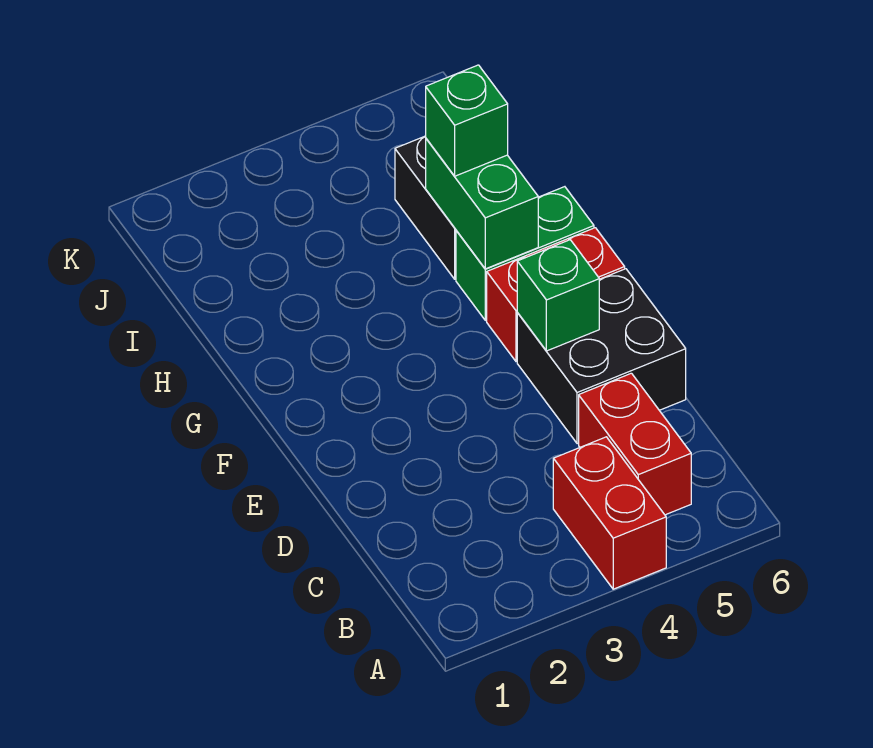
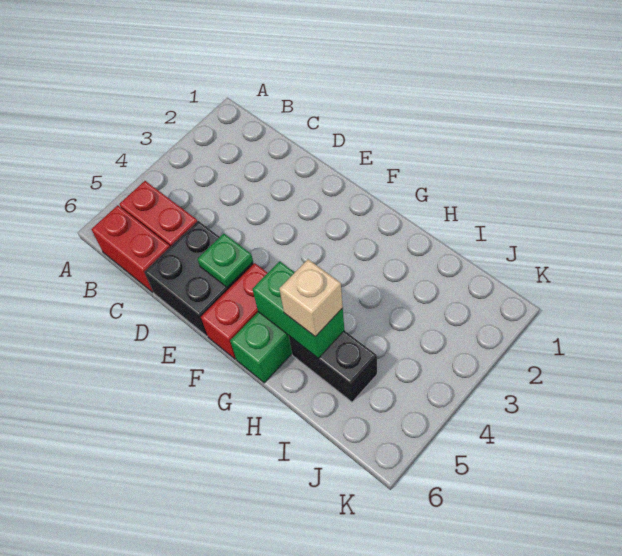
red 1x2 brick [553,437,666,589] -> red 1x2 brick moved to [92,205,170,292]
green 1x1 brick [517,240,599,351] -> green 1x1 plate [198,234,253,287]
green 1x1 brick [426,65,508,176] -> tan 1x1 brick [279,259,343,337]

